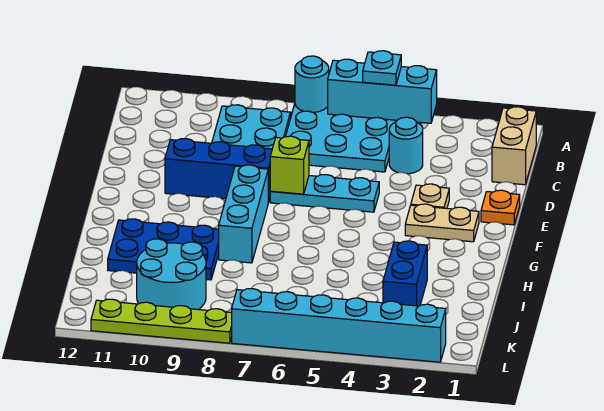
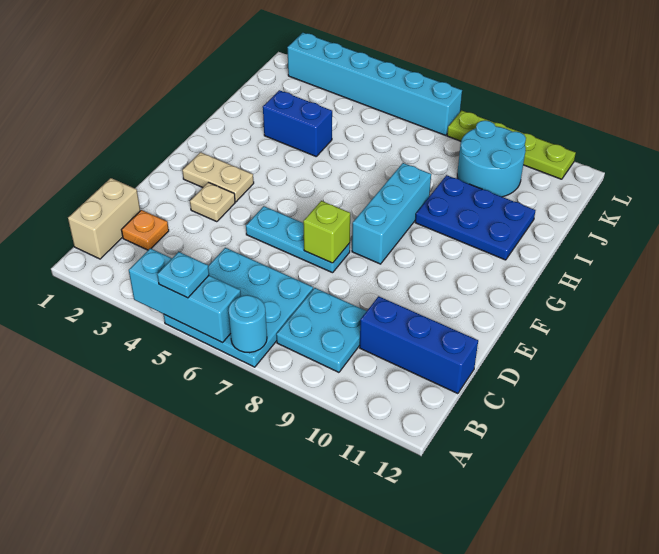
cyan 1x1 round brick [389,117,423,174] -> none
orange 1x1 plate [481,190,520,225] -> orange 1x1 plate moved to [122,210,169,250]
blue 1x3 brick [165,139,272,202] -> blue 1x3 brick moved to [360,296,478,394]
blue 1x2 brick [383,241,427,306] -> blue 1x2 brick turned to [263,90,332,156]

